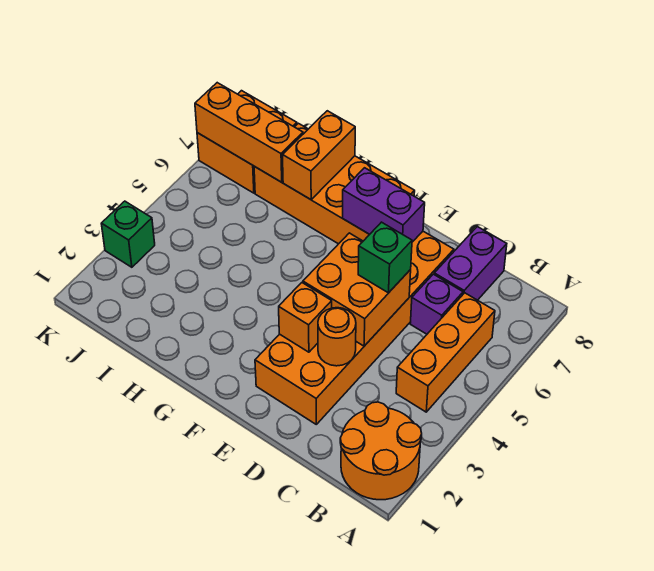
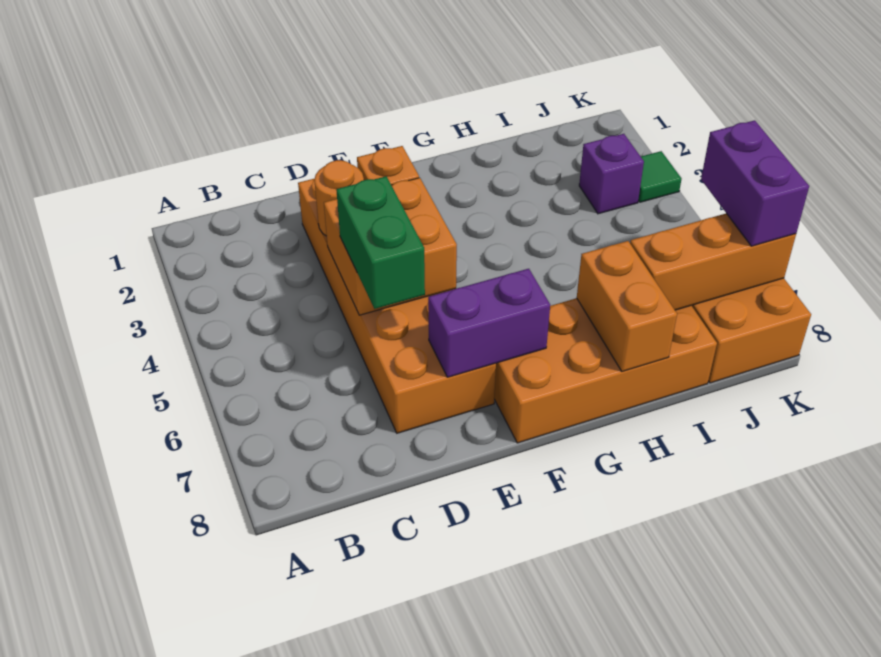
orange 2x2 round brick [340,402,422,500] -> none
orange 1x3 brick [396,293,495,412] -> none
purple 1x1 brick [410,274,463,334] -> purple 1x1 brick moved to [579,134,644,214]
purple 1x2 brick [434,227,507,300] -> purple 1x2 brick moved to [701,120,809,246]
green 1x1 brick [358,222,412,293] -> green 1x2 brick [336,176,425,309]
green 1x1 brick [101,201,155,267] -> green 1x1 tile [638,151,681,202]

